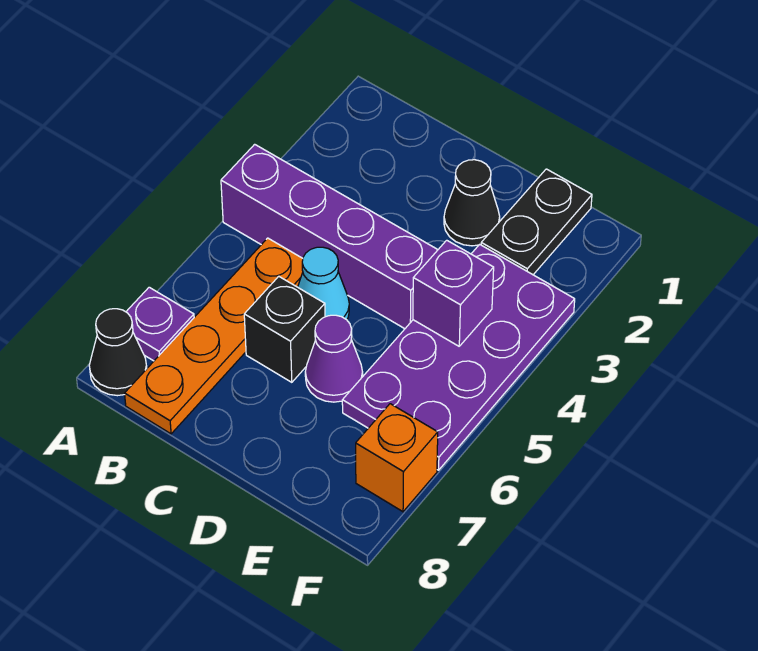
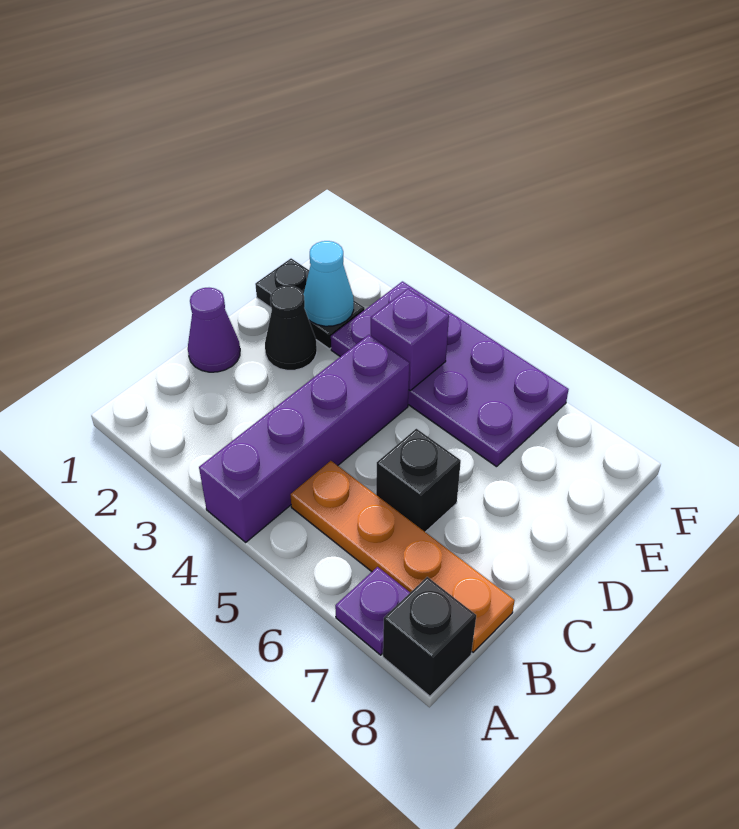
black 1x1 cone [89,309,147,396] -> black 1x1 brick [383,577,476,696]
cyan 1x1 cone [298,247,349,320] -> cyan 1x1 cone moved to [304,241,354,326]
purple 1x1 cone [305,315,363,402] -> purple 1x1 cone moved to [188,288,240,372]
orange 1x1 brick [356,404,438,512] -> none

